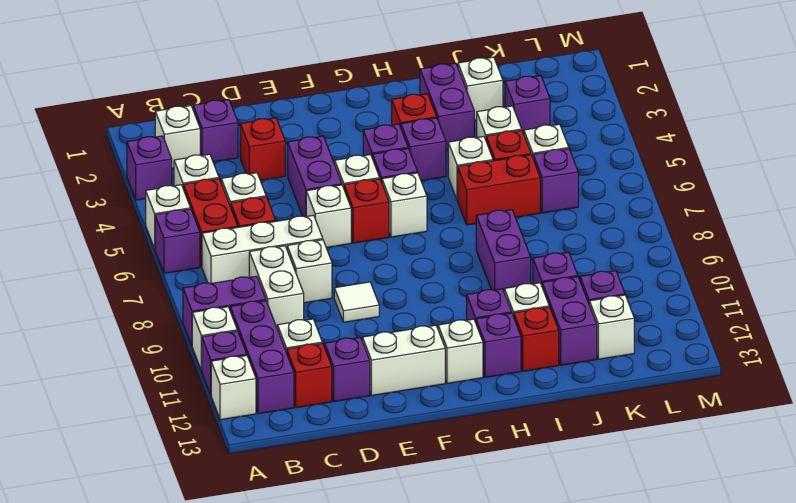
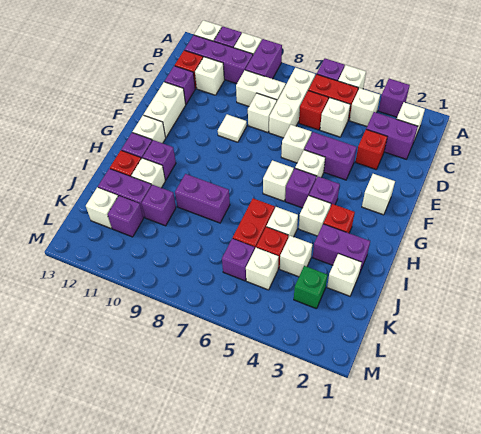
purple 1x1 brick [193,100,238,162] -> purple 1x2 brick [366,112,418,159]
none -> white 1x1 brick [362,174,395,215]
red 1x1 brick [344,179,389,243] -> none
purple 1x1 brick [401,118,446,180] -> white 1x1 brick [299,196,331,236]
purple 1x1 brick [505,76,550,134] -> green 1x1 brick [294,266,327,309]

